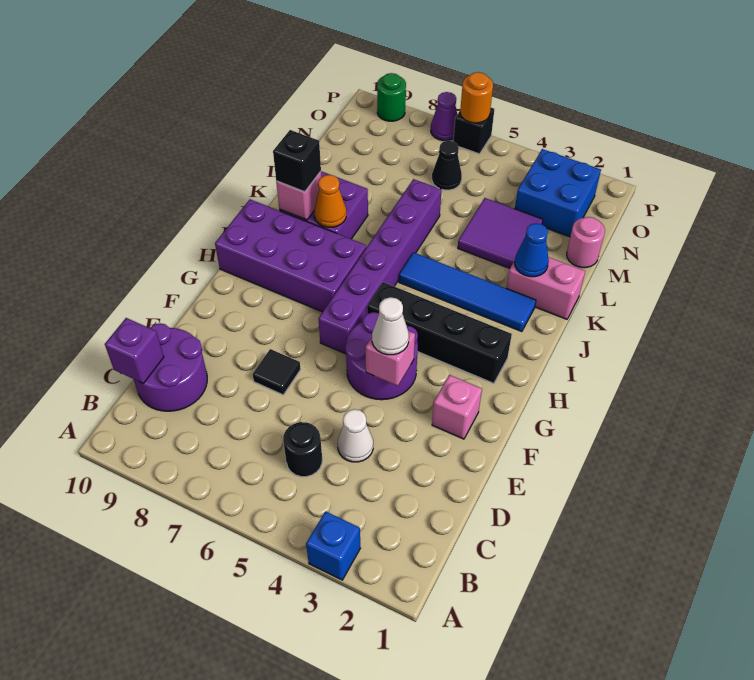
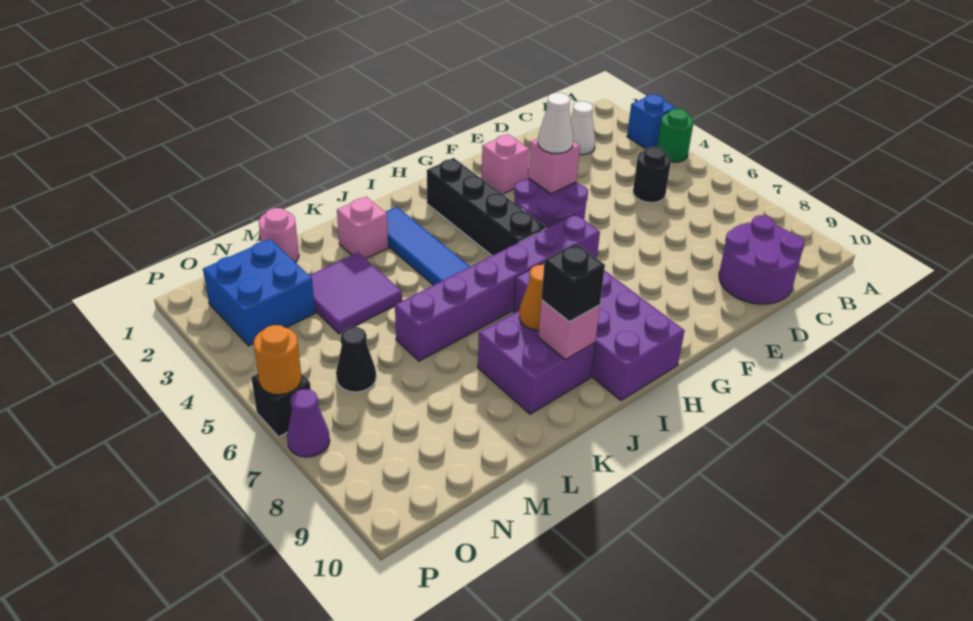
purple 1x1 brick [105,318,164,383] -> none
white 1x1 cone [338,409,373,462] -> white 1x1 cone moved to [571,101,595,155]
black 1x1 tile [253,349,301,395] -> none
pink 1x2 brick [506,257,585,319] -> pink 1x1 brick [337,197,388,259]
blue 1x1 cone [515,223,549,277] -> none
green 1x1 round brick [377,73,406,121] -> green 1x1 round brick moved to [657,109,693,162]

